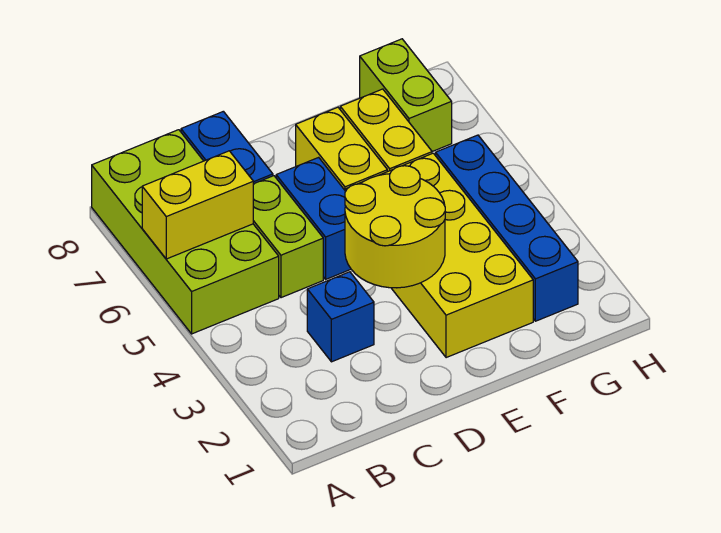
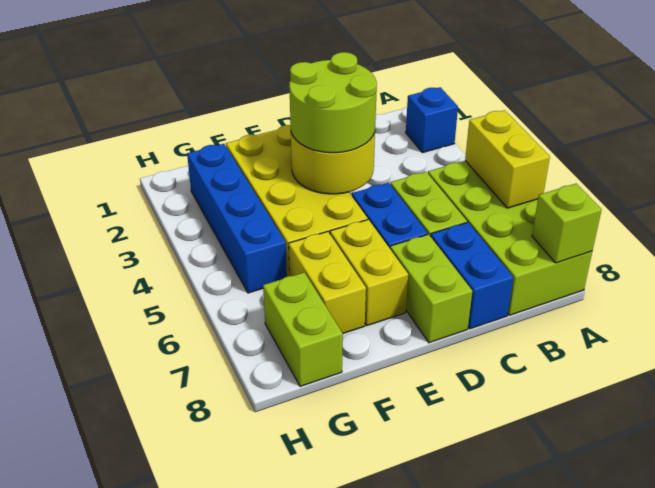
yellow 1x2 brick [142,151,253,259] -> yellow 1x2 brick turned to [465,110,550,208]
none -> lime 1x1 brick [532,184,602,263]
blue 1x1 brick [307,272,374,362] -> blue 1x1 brick moved to [406,87,458,153]
none -> lime 2x2 round brick [289,52,377,153]
none -> lime 1x2 brick [390,234,472,343]

